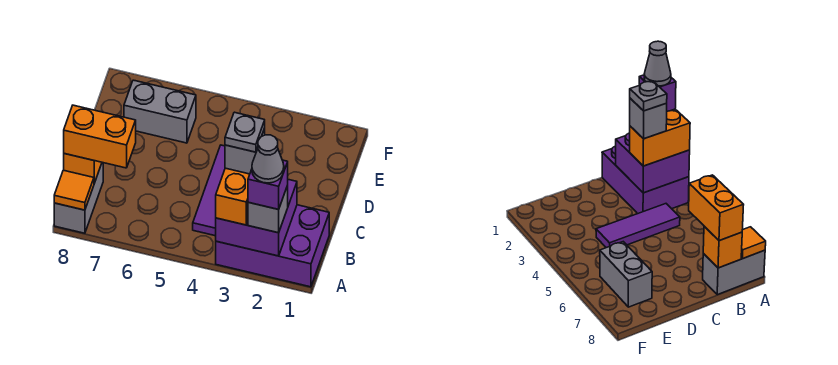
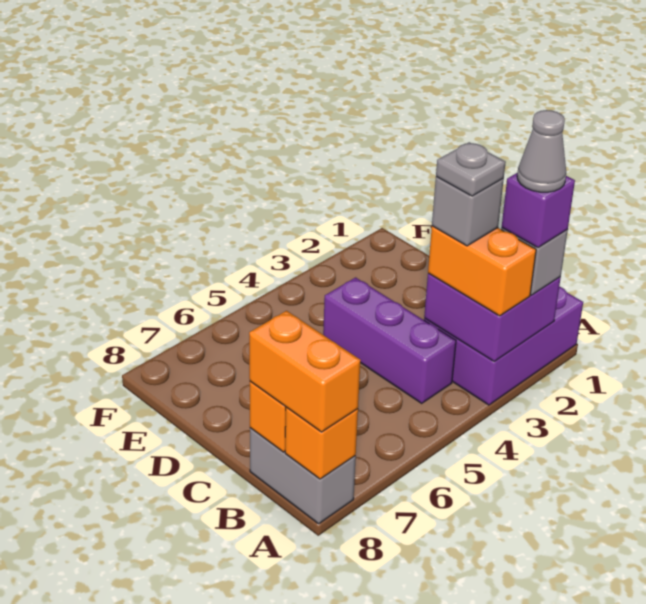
orange 1x1 tile [54,170,94,210] -> orange 1x1 brick [285,407,358,479]
purple 1x3 tile [193,145,225,236] -> purple 1x3 brick [323,277,456,403]
orange 1x2 brick [64,105,136,168] -> orange 1x2 brick turned to [249,311,361,432]
grey 1x2 brick [124,80,196,143] -> none

